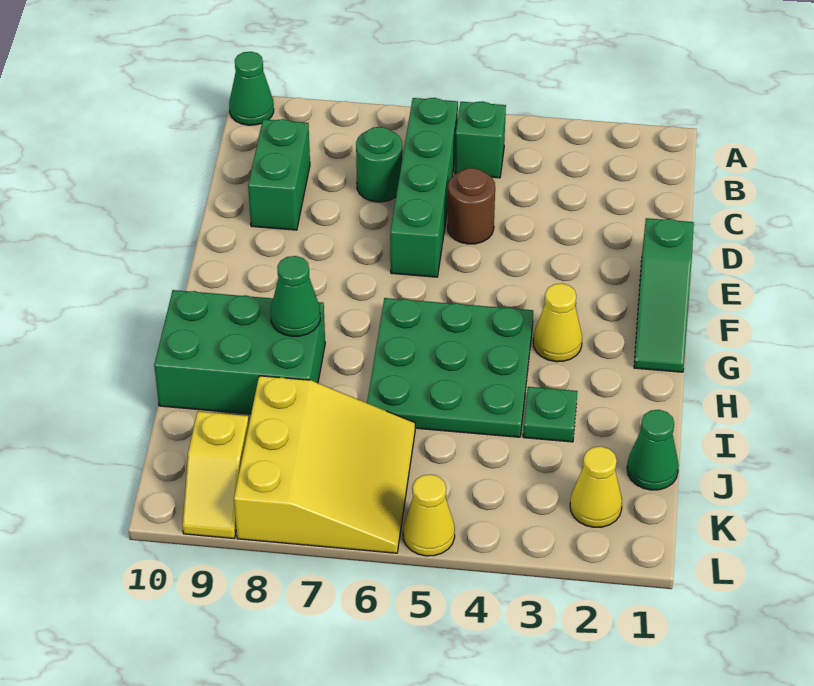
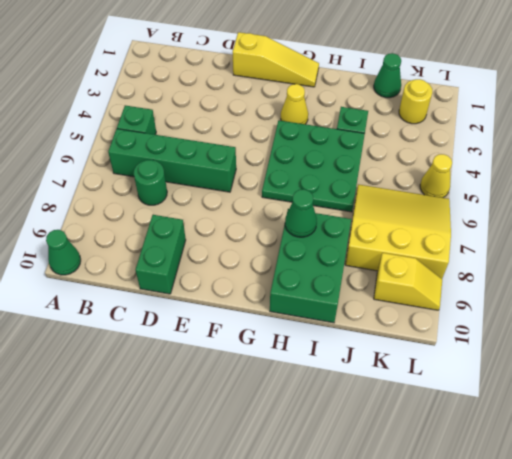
green 1x2 brick [248,119,310,230] -> green 1x2 brick turned to [135,215,186,294]
brown 1x1 round brick [448,168,495,244] -> none
green 1x3 slope [634,218,694,372] -> yellow 1x3 slope [233,32,319,87]
yellow 1x1 cone [570,446,622,527] -> yellow 1x1 round brick [399,79,432,124]

